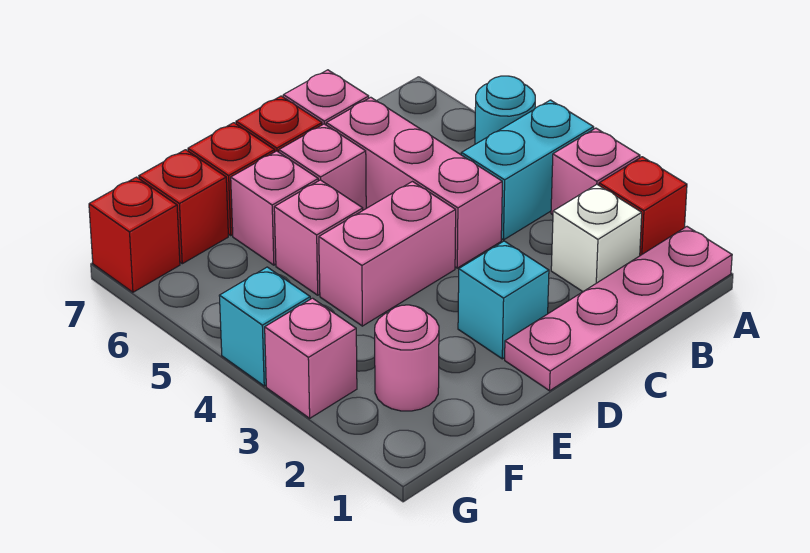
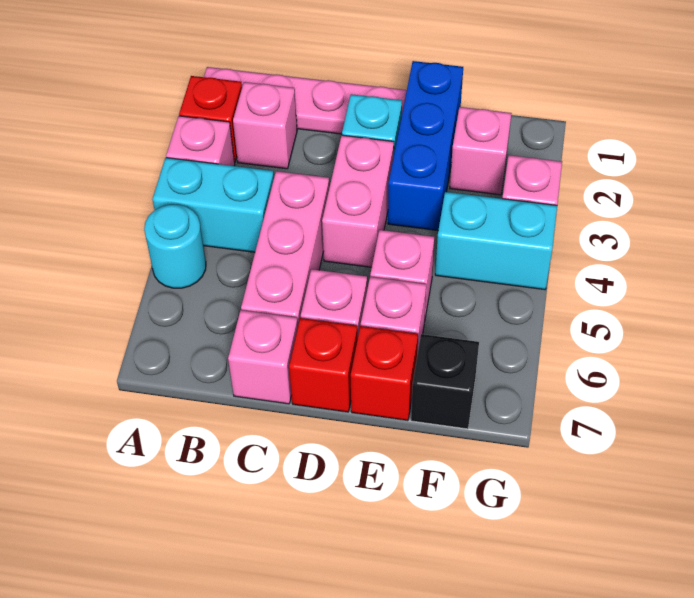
white 1x1 brick [551,184,642,291] -> pink 1x1 brick [233,82,297,169]
pink 1x2 brick [319,182,456,326] -> pink 1x2 brick turned to [322,135,394,267]
none -> blue 1x3 brick [388,61,463,230]
pink 1x1 round brick [375,305,439,411] -> pink 1x1 brick [450,107,512,195]
red 1x1 brick [139,150,228,264] -> black 1x1 brick [411,334,479,429]
cyan 1x1 brick [219,267,310,386] -> cyan 1x2 brick [435,192,557,290]
red 1x1 brick [89,177,180,292] -> none

